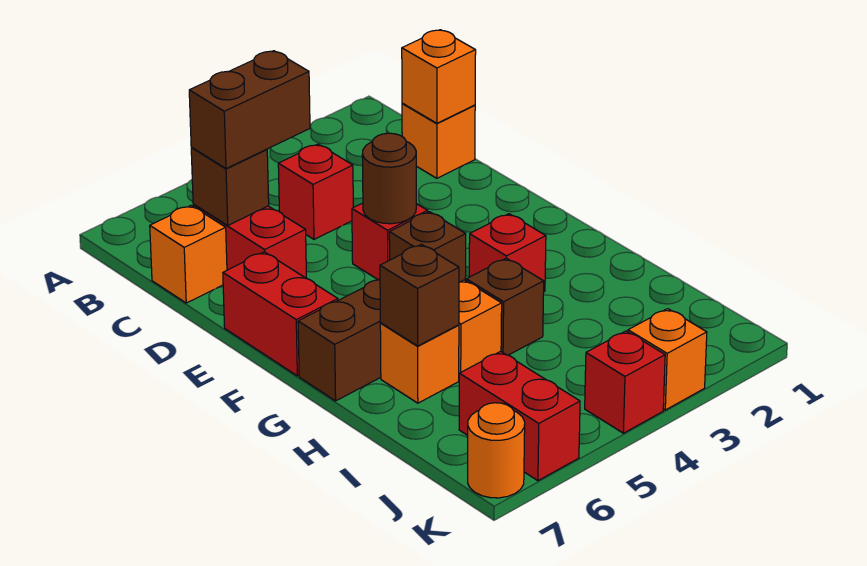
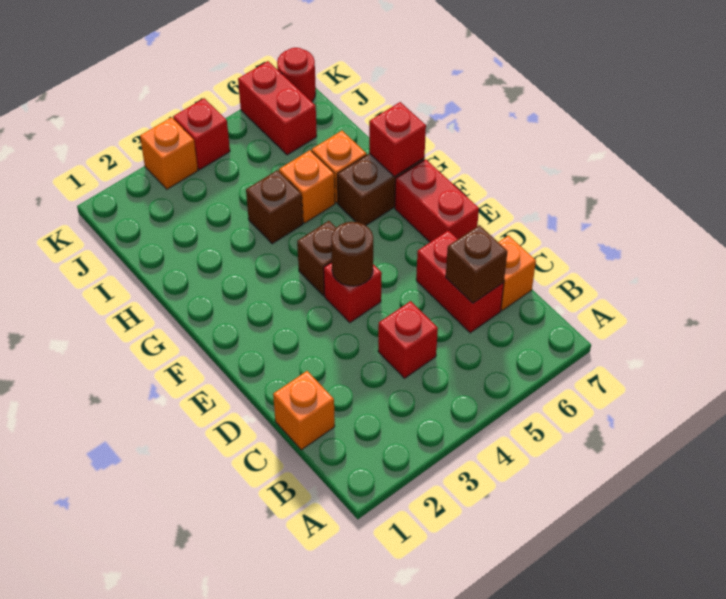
orange 1x1 brick [402,30,476,123] -> none
brown 1x2 brick [189,51,310,169] -> none
red 1x1 brick [469,214,546,291] -> red 1x1 brick moved to [369,102,426,177]
brown 1x1 brick [380,244,459,346] -> none
orange 1x1 round brick [468,403,525,498] -> red 1x1 round brick [277,48,316,102]

